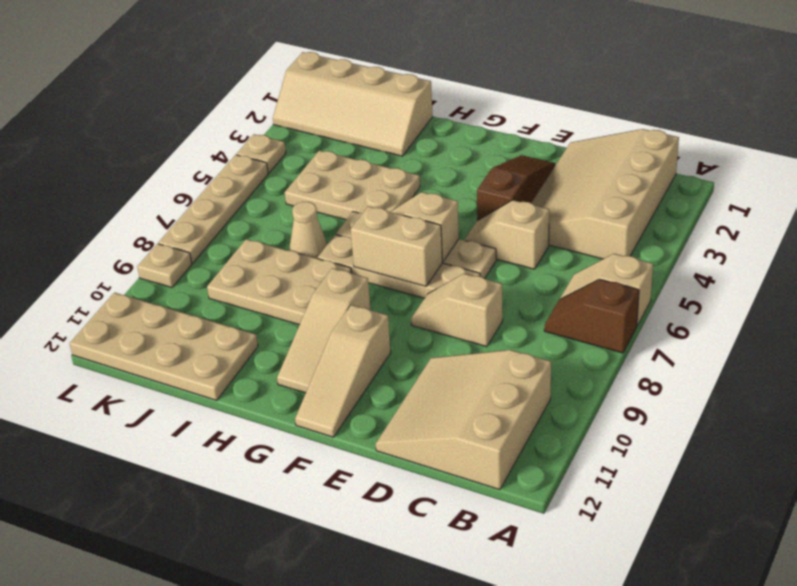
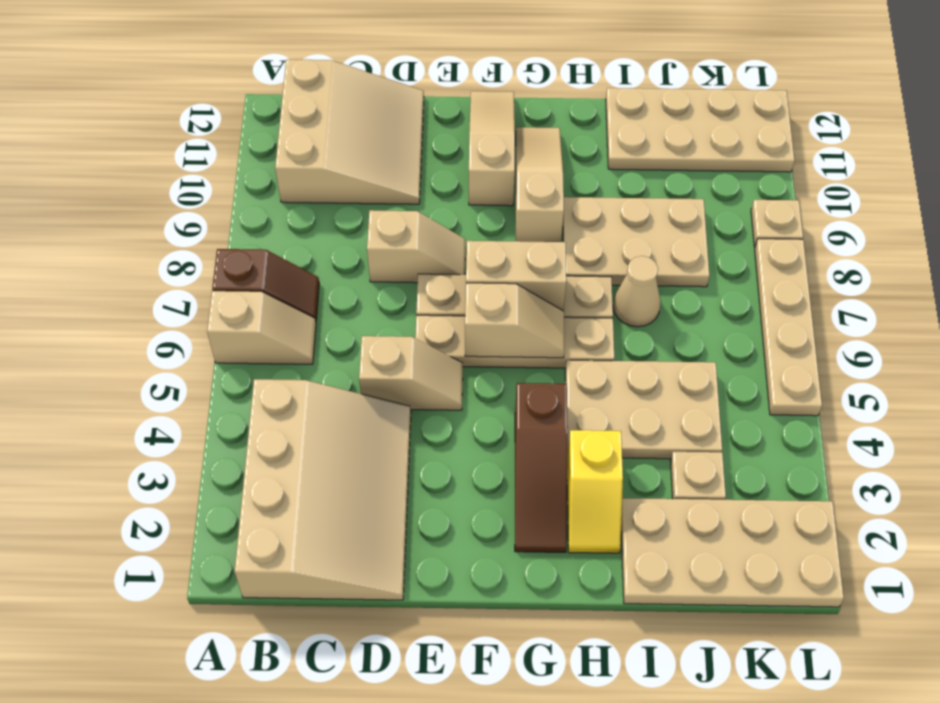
brown 1x3 slope [477,155,555,221] -> brown 1x3 slope moved to [515,383,568,552]
none -> yellow 1x2 slope [567,430,623,553]
tan 2x4 slope [273,52,433,156] -> tan 2x4 plate [621,498,844,607]
tan 1x1 plate [237,134,286,173] -> tan 1x1 plate moved to [671,452,726,500]

